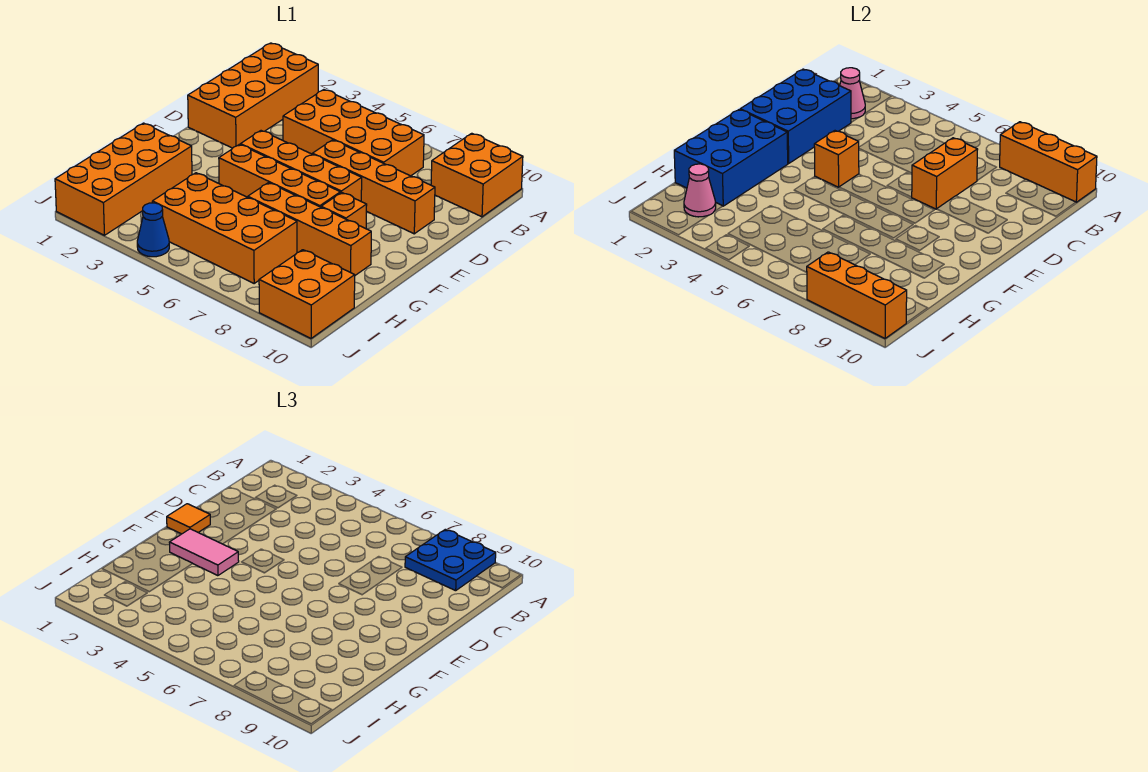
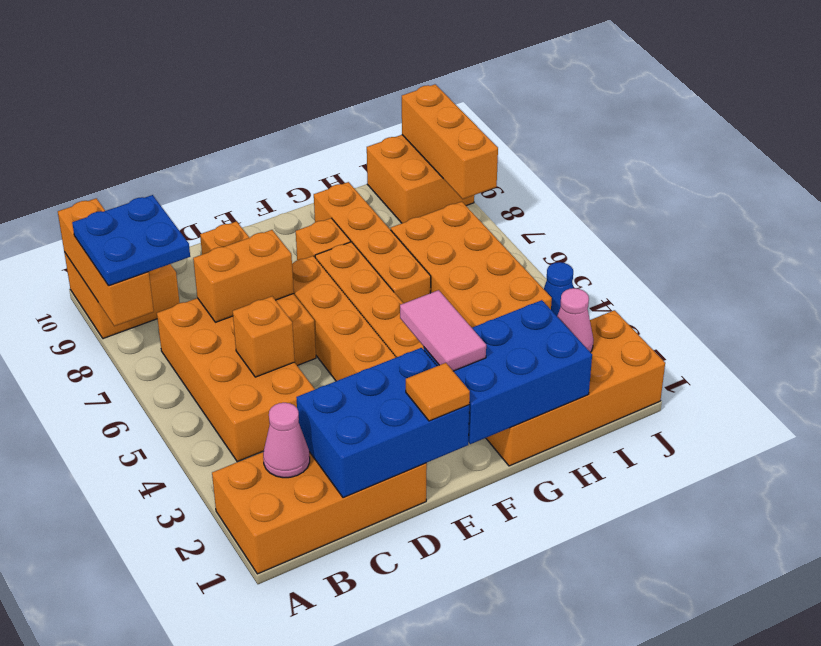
orange 1x1 brick [814,131,859,187] -> orange 1x1 brick moved to [233,296,295,377]

